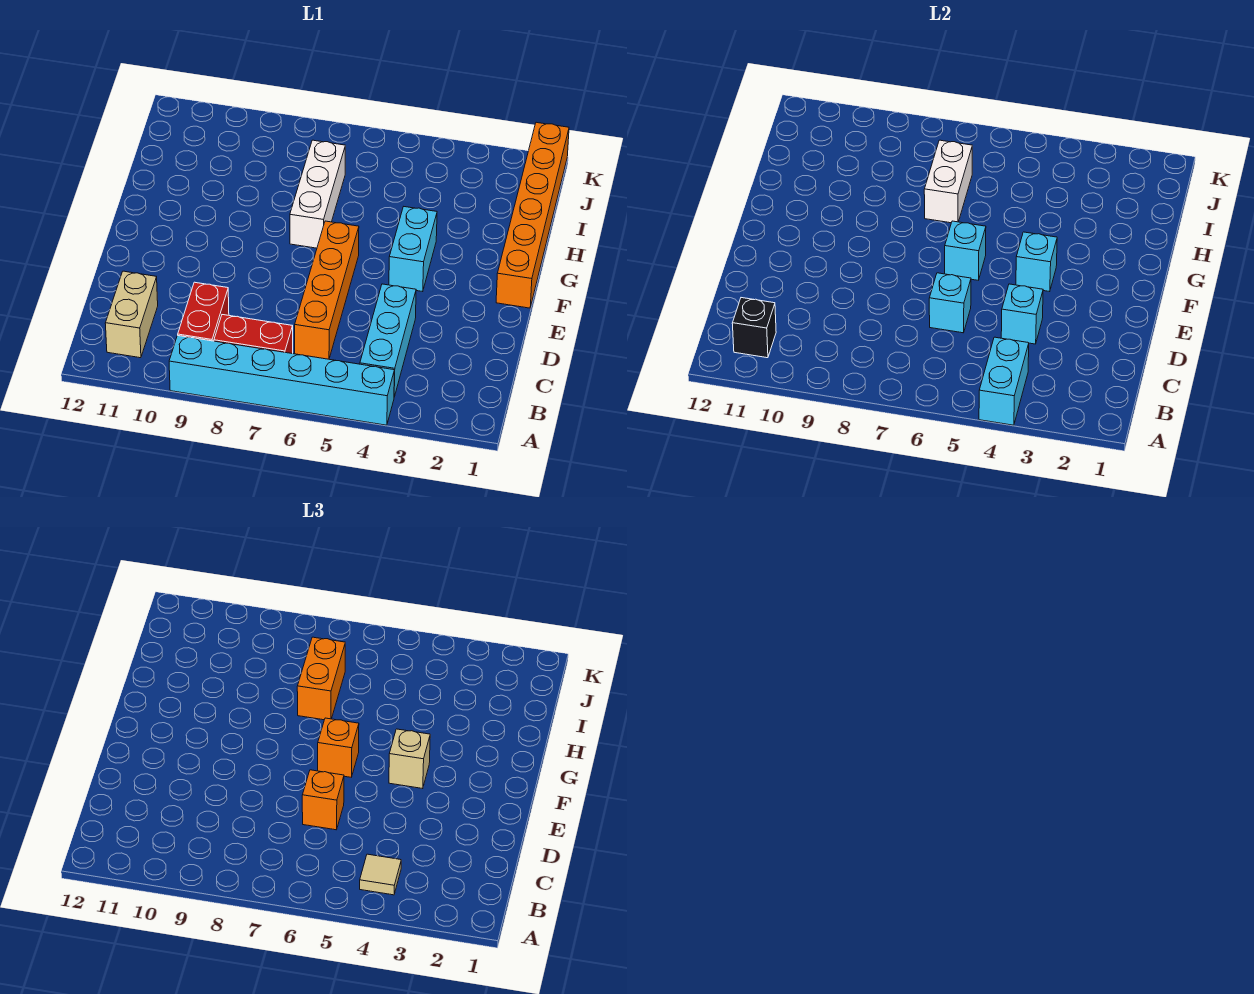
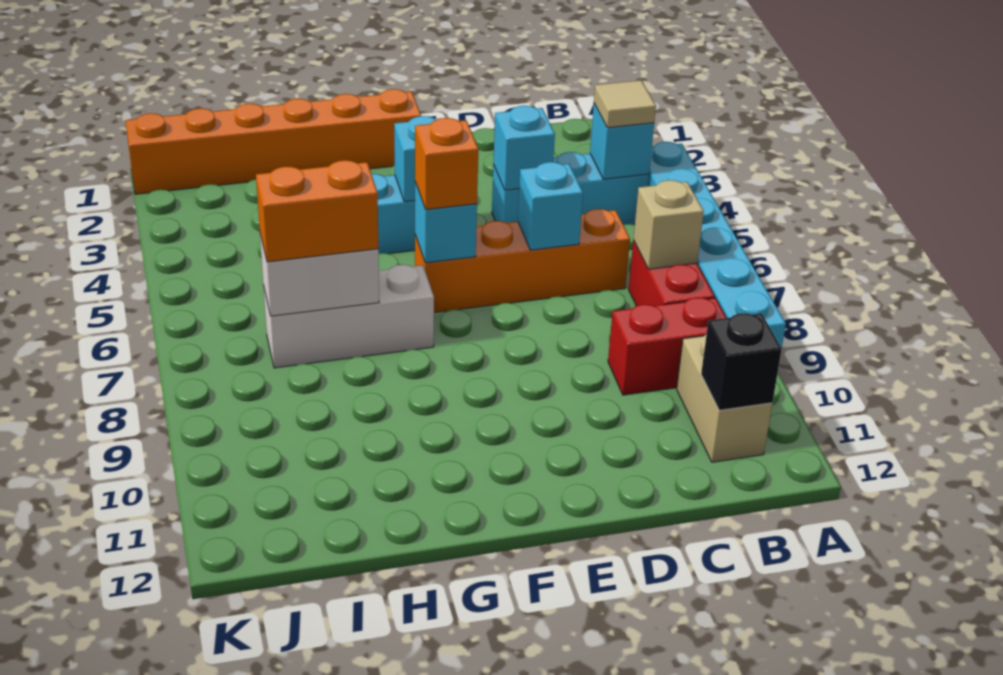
cyan 1x2 brick [979,337,1029,425] -> cyan 1x1 brick [590,104,654,179]
tan 1x2 brick [105,271,158,358] -> tan 1x2 brick turned to [677,335,772,462]
orange 1x1 brick [302,770,344,830] -> none
tan 1x1 brick [389,729,430,789] -> tan 1x1 brick moved to [633,180,704,269]

